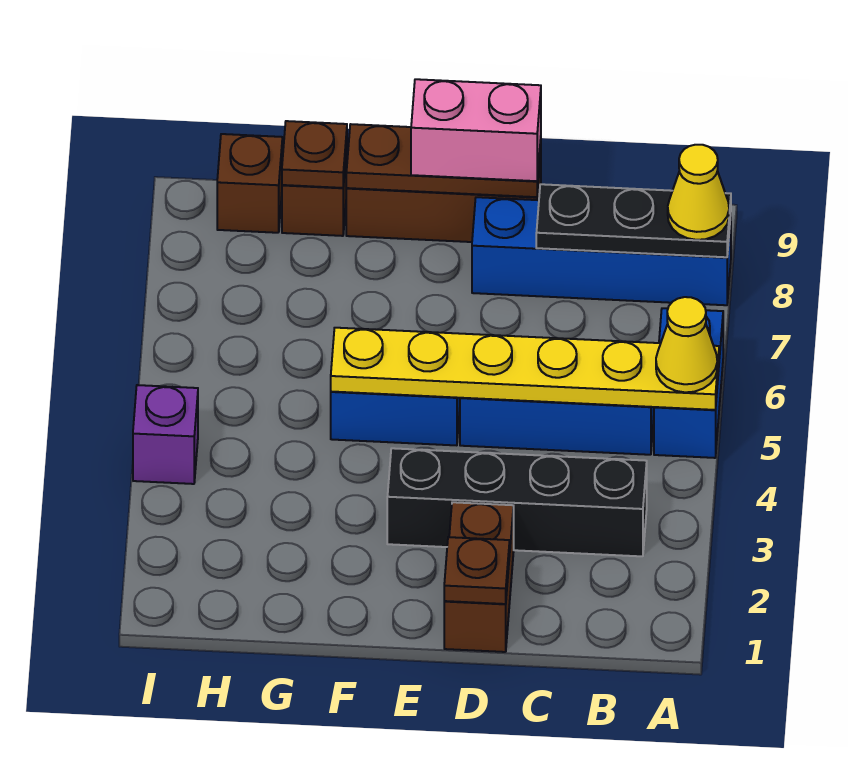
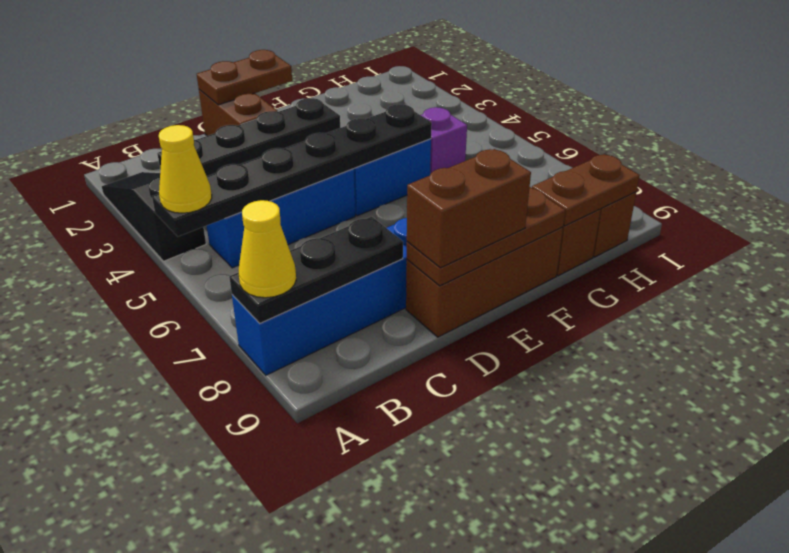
none -> black 1x3 slope [102,172,206,261]
blue 1x2 brick [654,308,723,458] -> none
yellow 1x6 plate [331,328,719,410] -> black 1x6 plate [152,104,432,237]
brown 1x1 plate [444,537,510,604] -> brown 1x2 plate [197,50,292,105]
pink 1x2 brick [411,79,541,181] -> brown 1x2 brick [407,149,531,268]
brown 1x1 plate [282,121,347,188] -> brown 1x2 plate [532,154,640,226]
purple 1x1 brick [133,385,198,484] -> purple 1x1 brick moved to [421,107,467,174]

